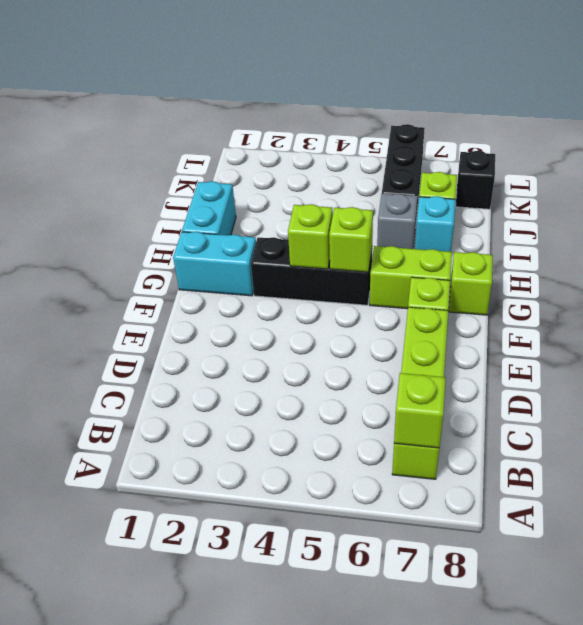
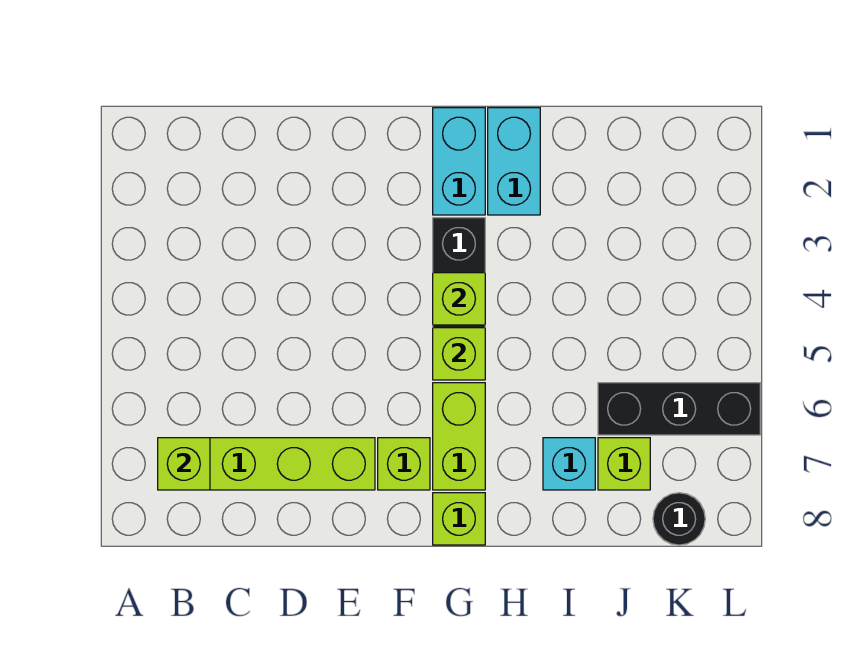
cyan 1x2 brick [182,181,236,235] -> cyan 1x2 brick turned to [488,108,540,215]
grey 1x1 brick [377,194,417,249] -> none
black 1x1 brick [456,151,495,209] -> black 1x1 round brick [653,493,705,545]

